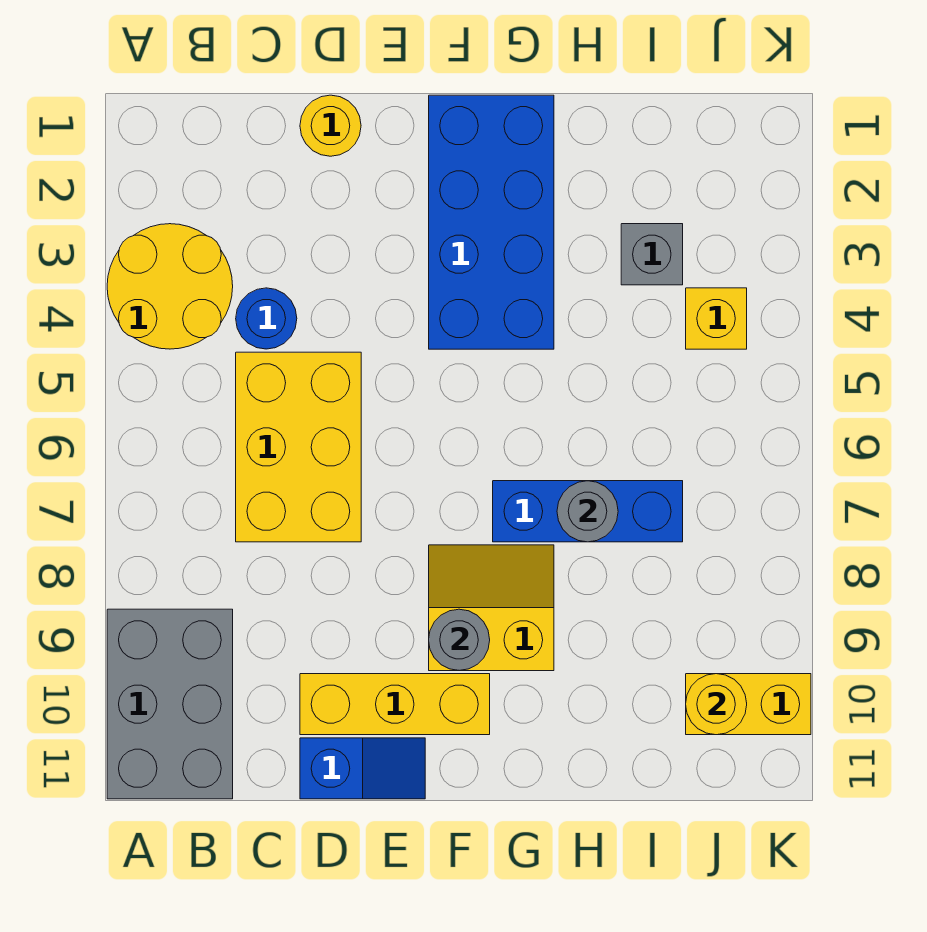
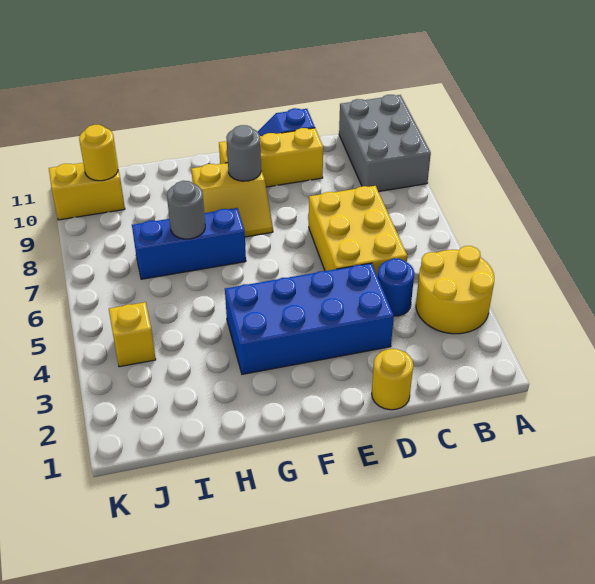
blue 2x4 brick [429,95,554,349] -> blue 2x4 brick turned to [225,263,394,374]
grey 1x1 brick [621,224,683,285] -> none

